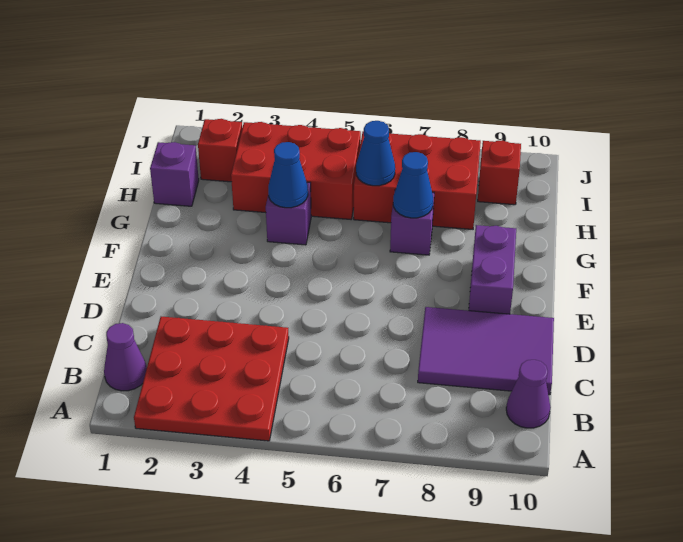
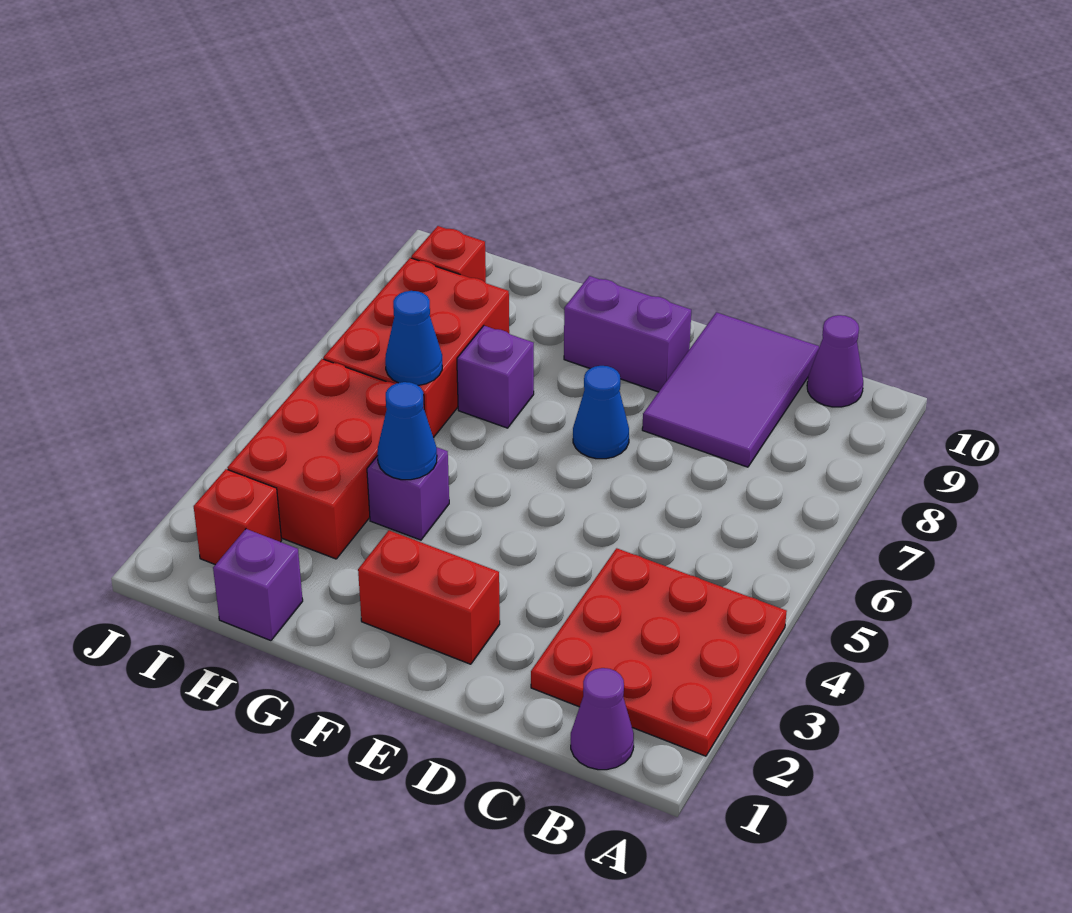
none -> red 1x2 brick [358,531,500,664]
blue 1x1 cone [393,152,433,218] -> blue 1x1 cone moved to [573,366,629,459]

